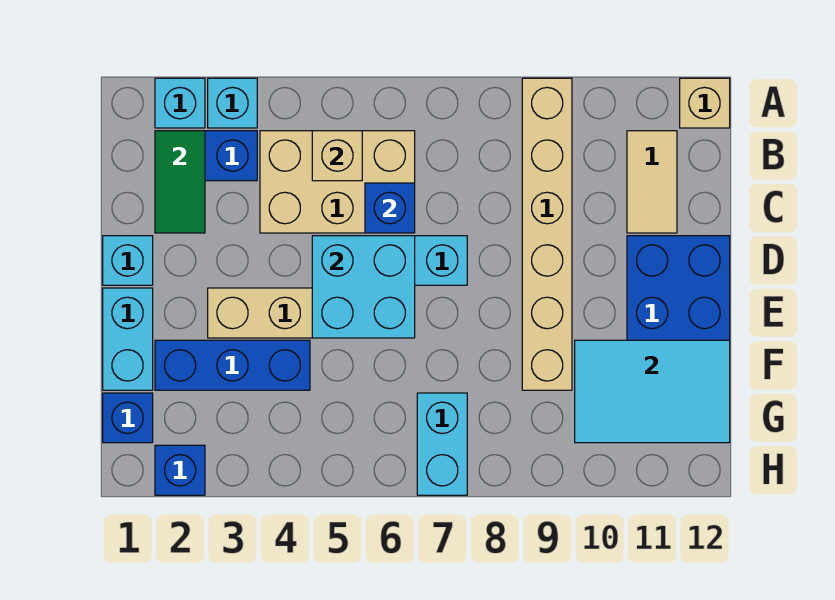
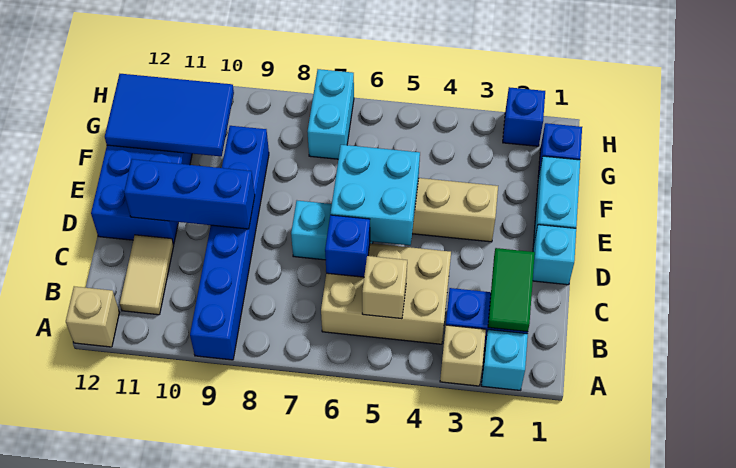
cyan 1x1 brick [208,78,257,128] -> tan 1x1 brick [440,325,486,386]
tan 1x6 brick [522,78,572,390] -> blue 1x6 brick [190,126,269,360]
blue 1x3 brick [155,340,310,390] -> blue 1x3 brick moved to [124,159,255,229]
cyan 2x3 tile [575,340,730,443] -> blue 2x3 tile [105,74,234,156]

